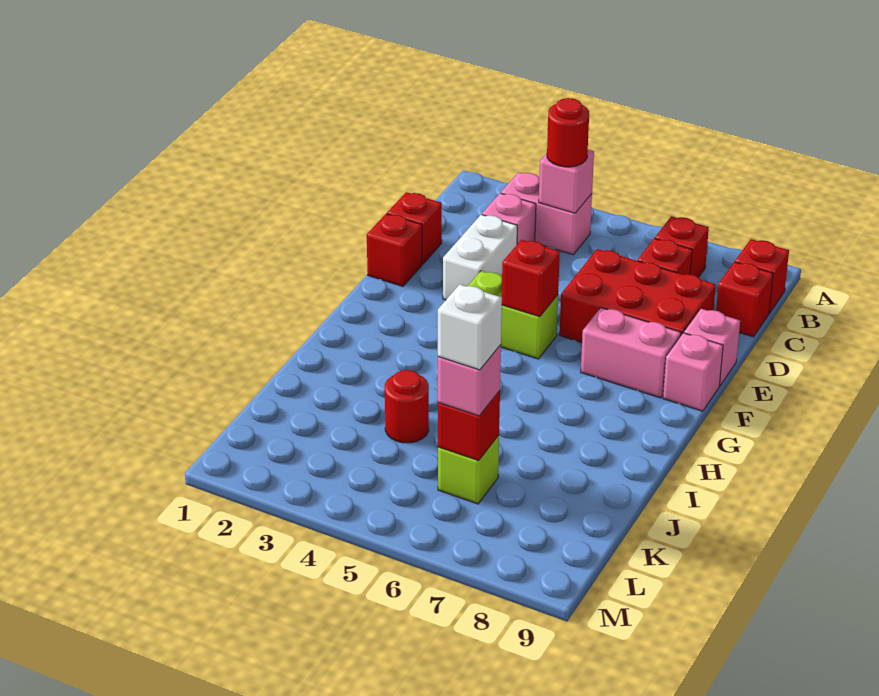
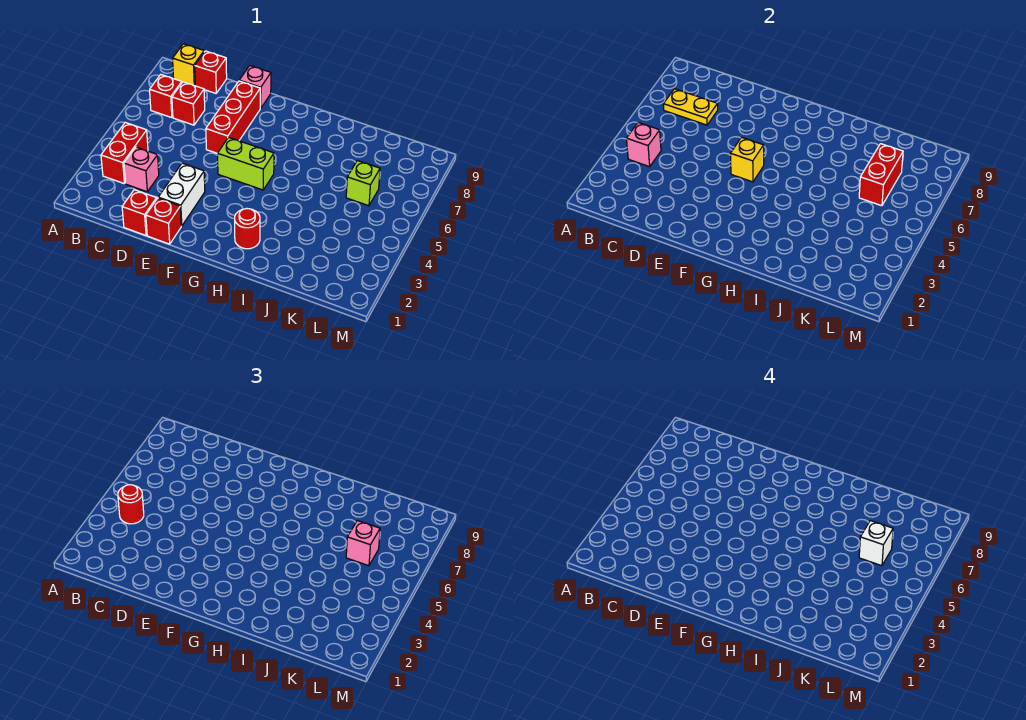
pink 1x2 brick [501,172,592,254] -> red 1x2 brick [101,123,148,184]
none -> yellow 1x2 plate [663,89,718,125]
red 1x1 brick [735,239,789,313] -> yellow 1x1 brick [173,44,204,86]
white 1x2 brick [443,215,517,300] -> white 1x2 brick turned to [158,163,205,226]
red 2x3 brick [559,249,716,342] -> red 1x3 brick [206,81,260,153]
lime 1x2 brick [468,271,558,359] -> lime 1x2 brick turned to [217,137,274,190]
red 1x1 brick [502,240,560,317] -> yellow 1x1 brick [731,137,764,182]
pink 1x2 brick [581,308,681,398] -> none
pink 1x1 brick [663,333,723,411] -> none
red 1x1 round brick [385,370,429,443] -> red 1x1 round brick moved to [235,208,260,249]
red 1x1 brick [438,391,500,461] -> red 1x2 brick [859,144,903,206]

